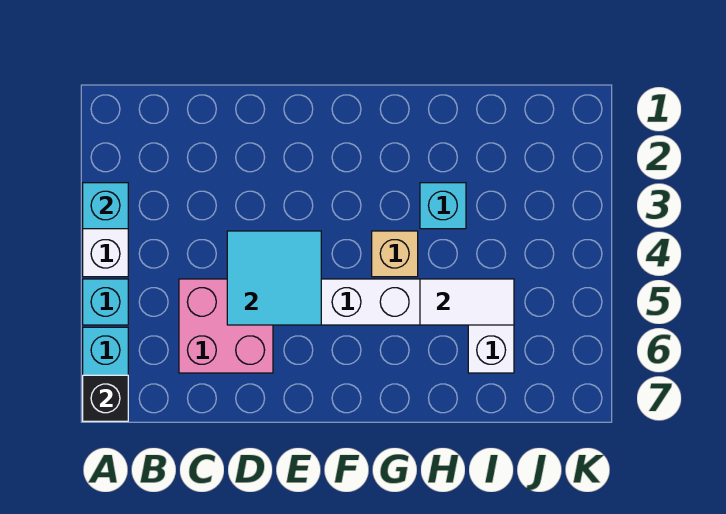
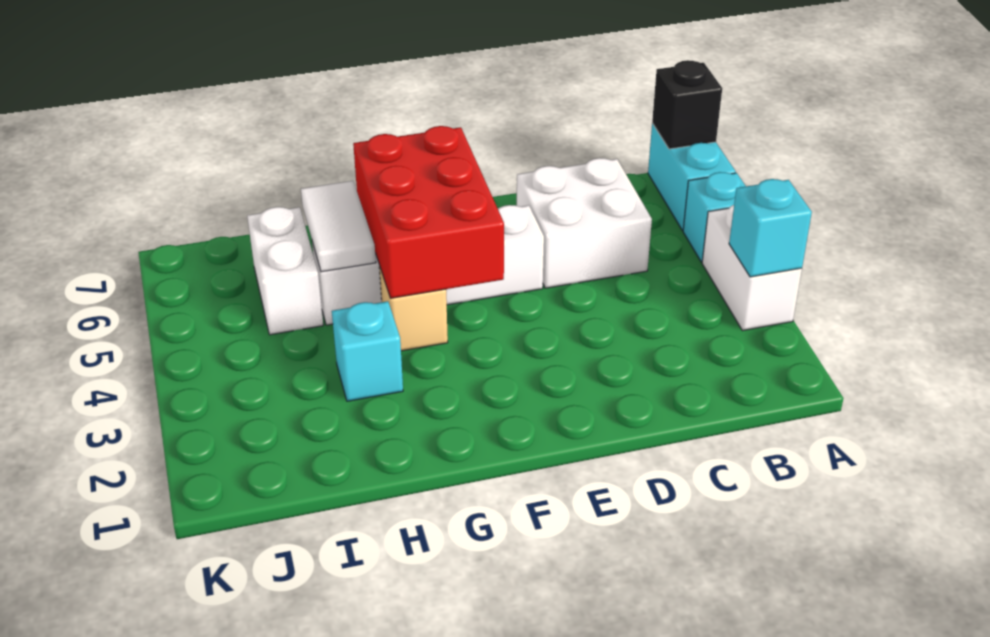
pink 2x2 brick [179,279,273,373] -> white 2x2 brick [517,158,652,288]
cyan 2x2 tile [227,231,321,325] -> none
none -> red 2x3 brick [353,126,504,298]
white 1x2 tile [420,279,514,325] -> white 1x2 tile turned to [301,181,376,272]

